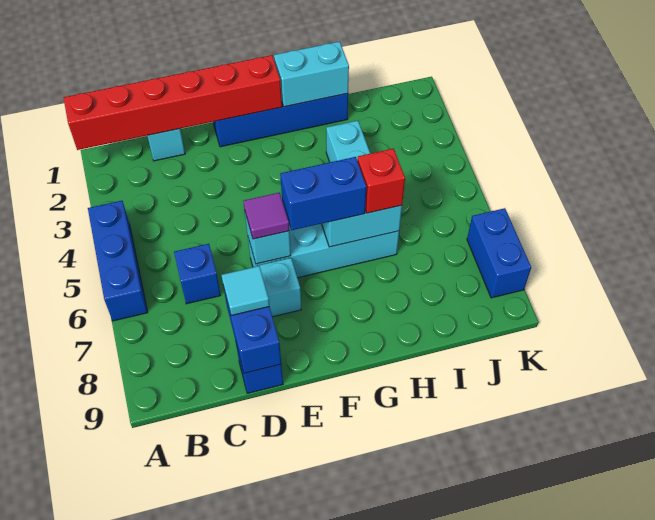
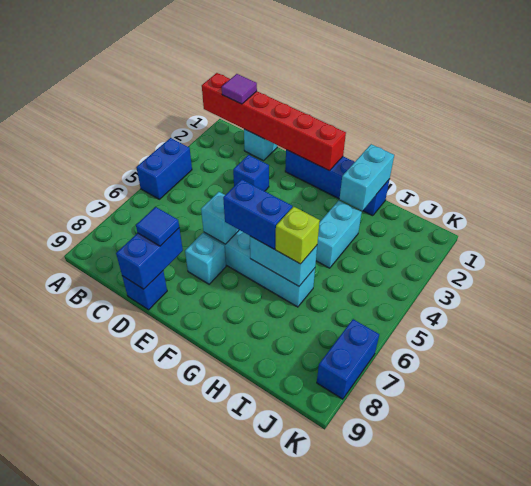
blue 1x3 brick [88,201,148,321] -> blue 1x2 brick [136,138,192,199]
blue 1x1 brick [174,244,221,304] -> blue 1x1 brick moved to [233,155,269,191]
cyan 1x1 tile [221,266,269,316] -> blue 1x1 tile [136,207,179,246]
purple 1x1 tile [243,193,289,239] -> purple 1x1 tile moved to [222,74,257,104]
cyan 1x2 brick [274,42,349,107] -> cyan 1x2 brick turned to [340,144,394,211]
red 1x1 brick [357,149,405,213] -> lime 1x1 brick [275,207,320,264]

